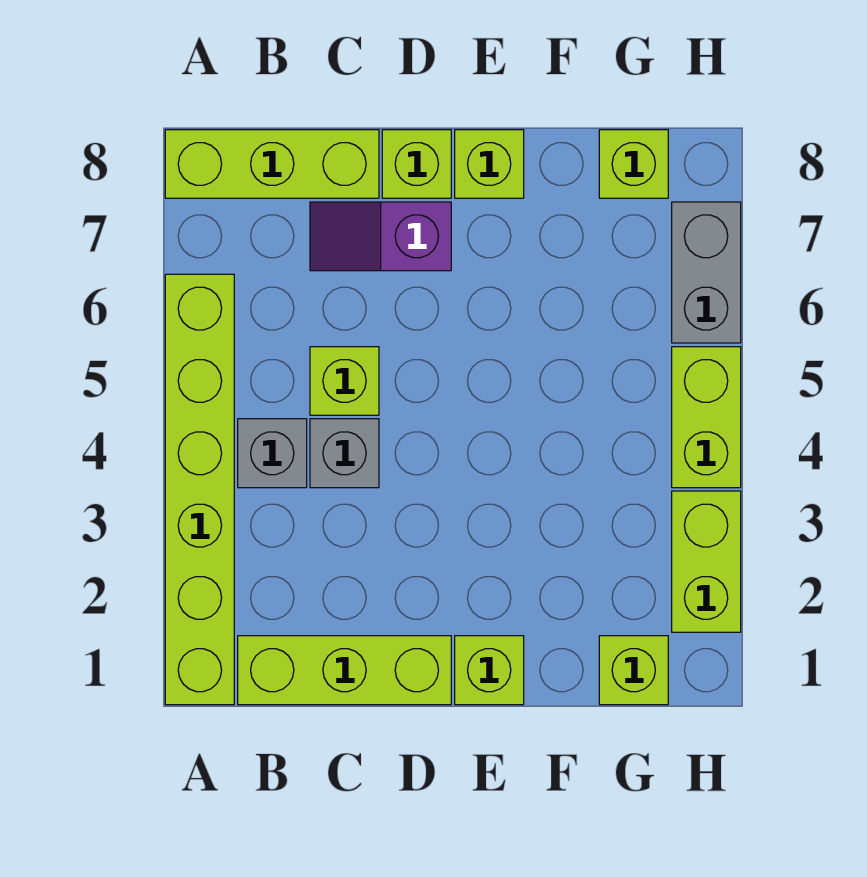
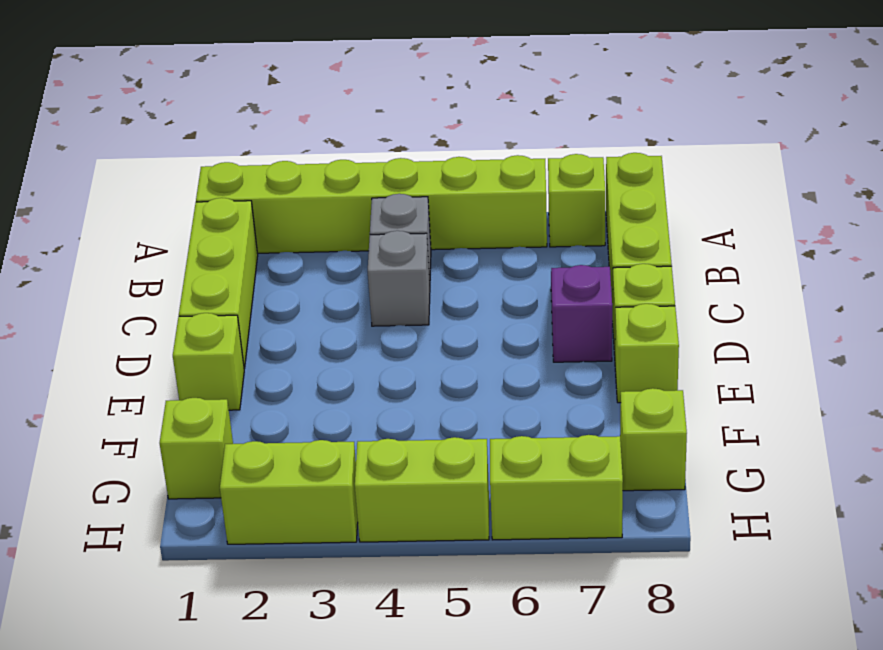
lime 1x1 brick [310,347,379,415] -> lime 1x1 brick moved to [548,154,605,247]
grey 1x2 brick [672,202,741,343] -> lime 1x2 brick [490,435,623,540]

